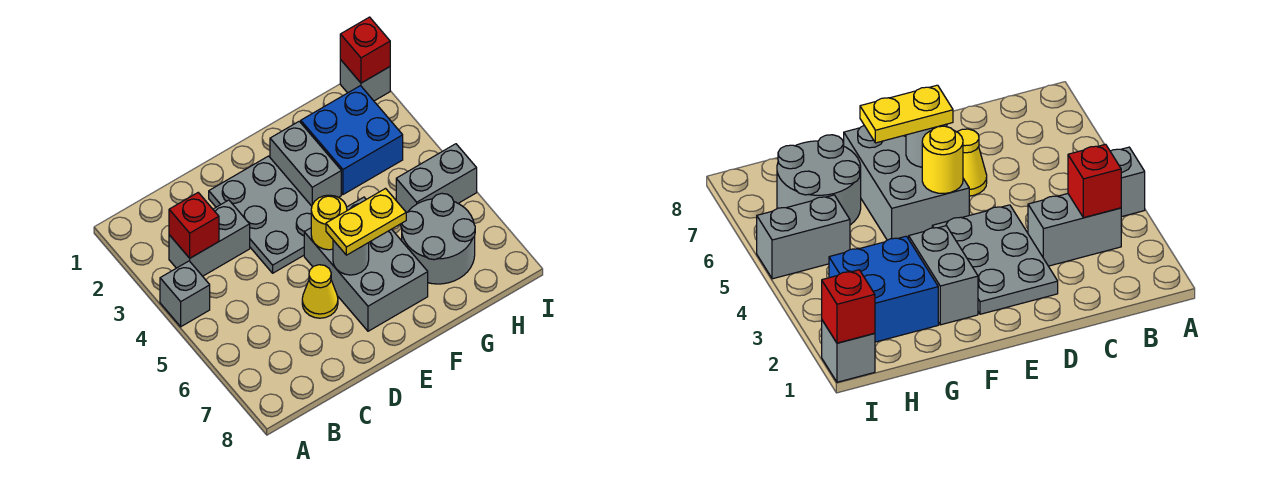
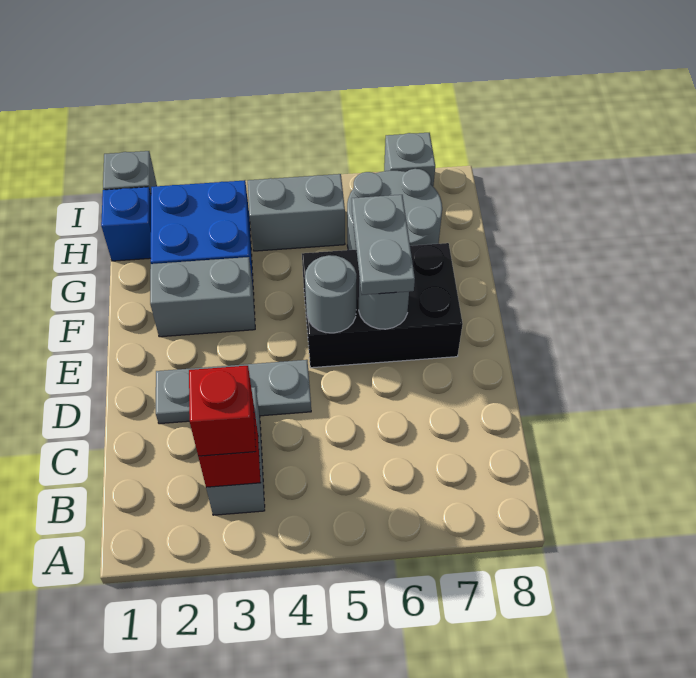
grey 1x1 brick [160,261,210,327] -> grey 1x1 brick moved to [384,133,435,186]
grey 2x3 plate [209,156,312,273] -> grey 1x3 plate [156,360,311,424]
yellow 1x1 cone [302,265,338,318] -> none
grey 2x3 brick [304,197,428,331] -> black 2x3 brick [302,243,463,368]
yellow 1x1 round brick [311,195,347,250] -> grey 1x1 round brick [305,255,357,333]
yellow 1x2 plate [326,189,406,255] -> grey 1x2 plate [352,195,415,295]
none -> blue 1x1 brick [101,187,151,261]
grey 1x2 brick [396,144,477,213] -> grey 1x2 brick turned to [248,174,345,251]
red 1x1 brick [340,17,390,83] -> red 1x1 brick moved to [189,366,256,456]

